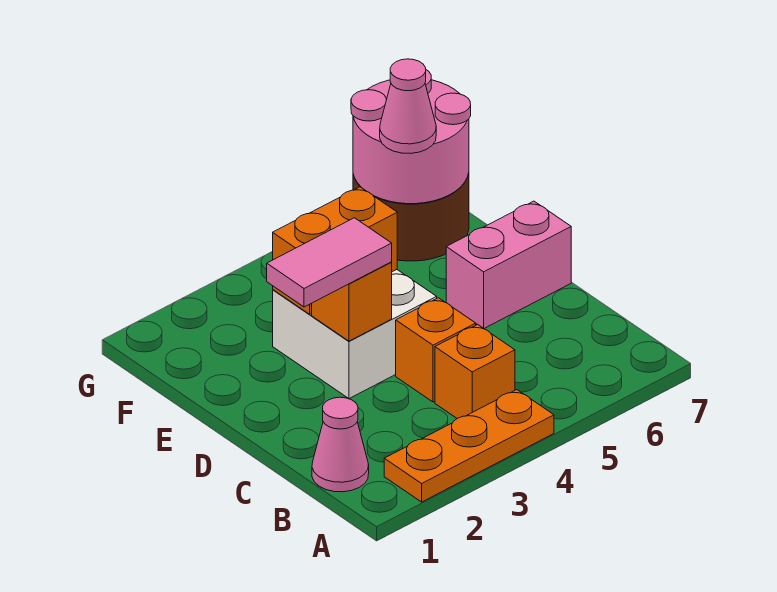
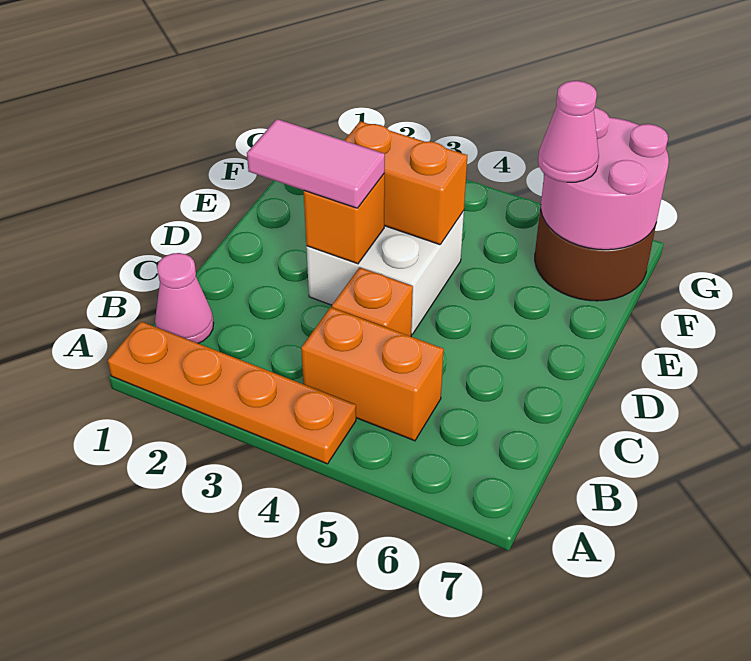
orange 1x3 plate [384,390,554,502] -> orange 1x4 plate [108,322,356,464]
orange 1x1 brick [435,324,515,418] -> orange 1x2 brick [301,307,444,441]
pink 1x2 brick [446,201,571,328] -> none

